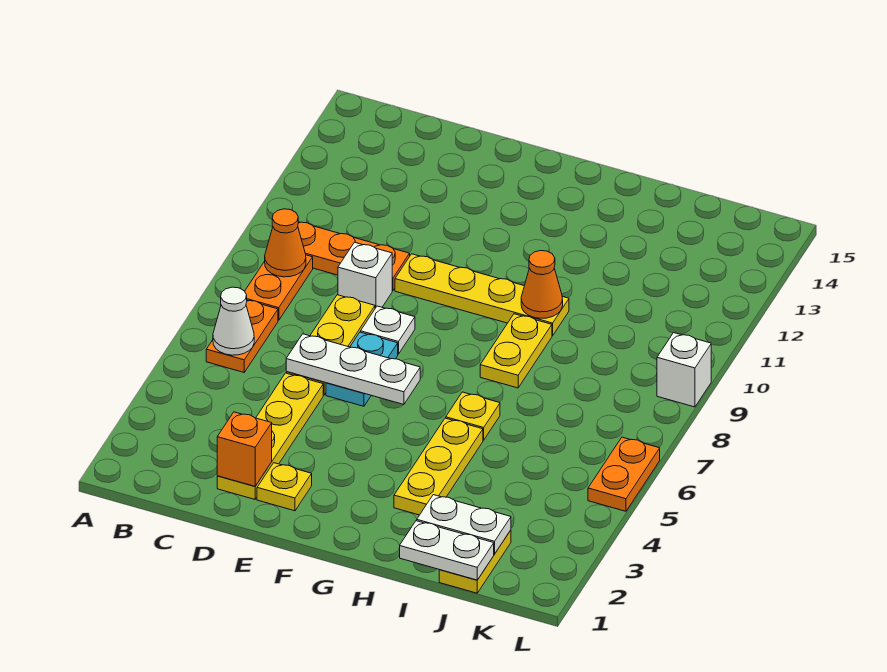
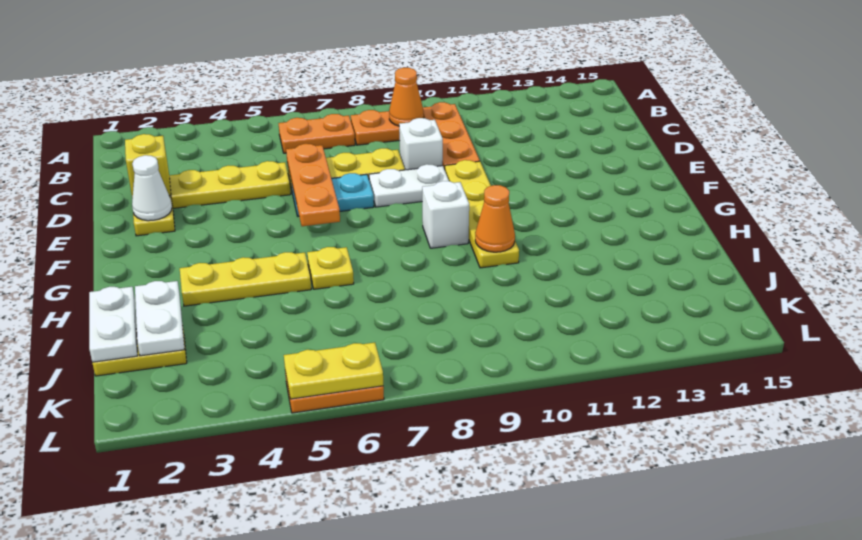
white 1x1 cone [213,287,254,355] -> white 1x1 cone moved to [132,155,172,221]
orange 1x1 brick [217,412,272,486] -> yellow 1x1 brick [125,134,171,199]
white 1x3 plate [286,334,420,405] -> orange 1x3 plate [286,144,340,226]
white 1x1 plate [361,306,415,354] -> white 1x2 plate [369,164,449,207]
yellow 1x2 plate [480,314,552,388] -> yellow 1x2 plate moved to [284,343,383,399]
white 1x1 brick [657,333,711,407] -> white 1x1 brick moved to [422,181,469,248]

